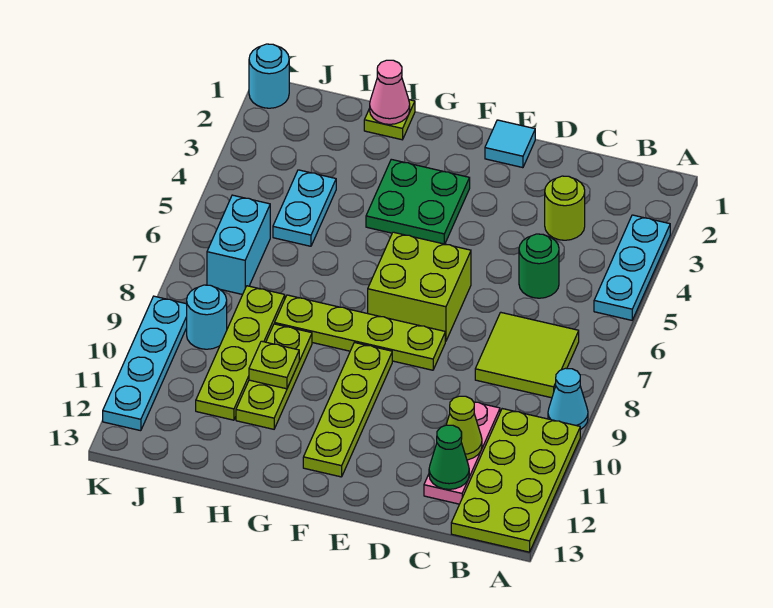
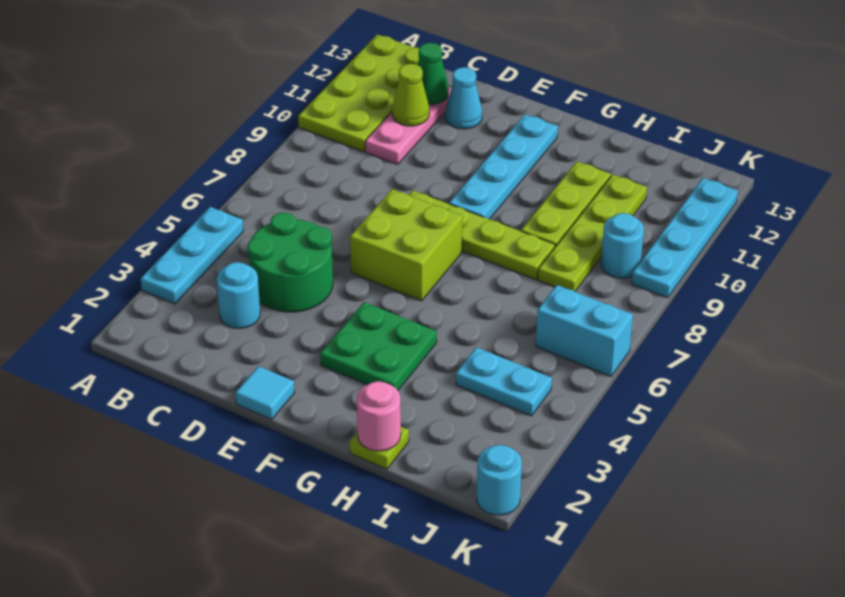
cyan 1x1 cone [548,368,588,430] -> cyan 1x1 cone moved to [445,67,482,129]
lime 2x2 tile [475,312,579,398] -> none
lime 1x1 round brick [545,176,585,240] -> cyan 1x1 round brick [217,262,260,328]
green 1x1 round brick [519,234,559,298] -> green 2x2 round brick [247,212,333,312]
lime 1x4 plate [303,343,392,477] -> cyan 1x4 plate [449,114,558,219]
pink 1x1 cone [370,60,410,124] -> pink 1x1 round brick [357,381,401,451]
lime 1x1 plate [249,341,299,389] -> none
cyan 1x2 plate [273,170,336,246] -> cyan 1x2 plate turned to [456,347,552,416]
cyan 1x2 brick [207,195,270,295] -> cyan 1x2 brick turned to [536,285,633,376]

